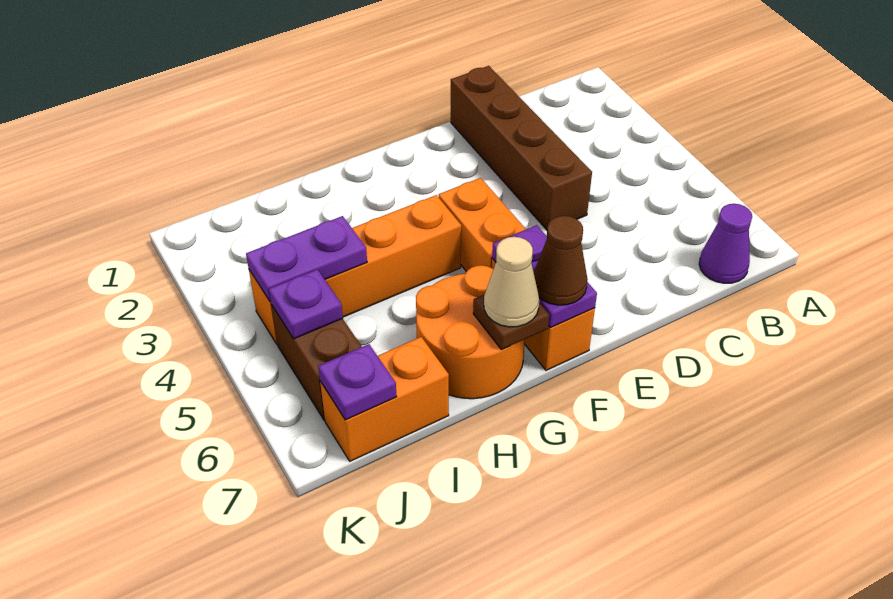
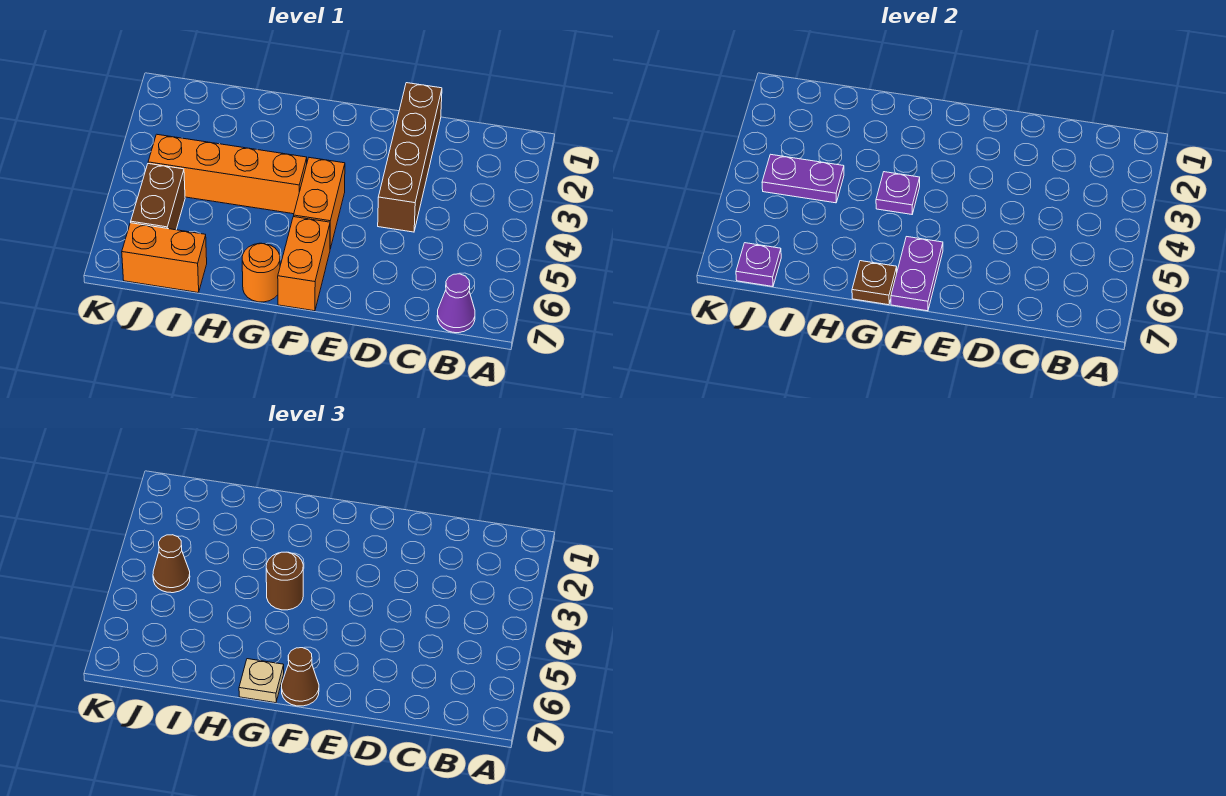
none -> brown 1x1 round brick [266,552,303,610]
orange 2x2 round brick [416,265,525,399] -> orange 1x1 round brick [242,243,280,302]
tan 1x1 cone [484,237,539,327] -> tan 1x1 plate [239,659,284,703]
none -> brown 1x1 cone [153,535,190,593]
purple 1x1 plate [269,269,343,339] -> purple 1x1 plate moved to [876,172,920,214]

